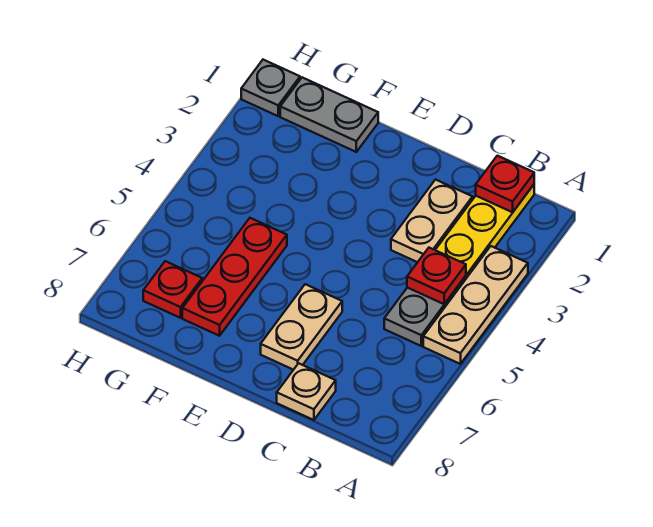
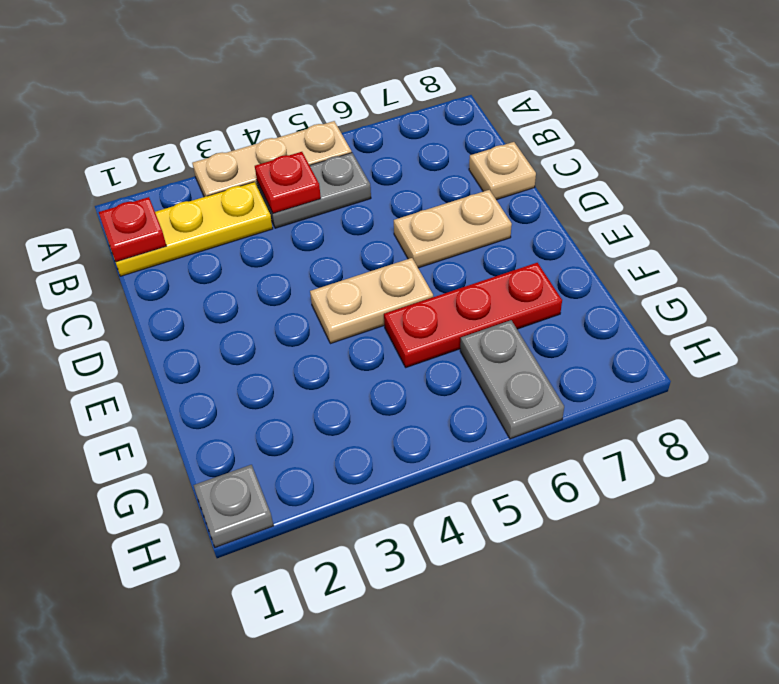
tan 1x2 plate [391,180,473,262] -> tan 1x2 plate moved to [310,258,433,344]
grey 1x2 plate [280,77,378,152] -> grey 1x2 plate moved to [460,320,564,439]
red 1x1 plate [143,261,202,318] -> none

